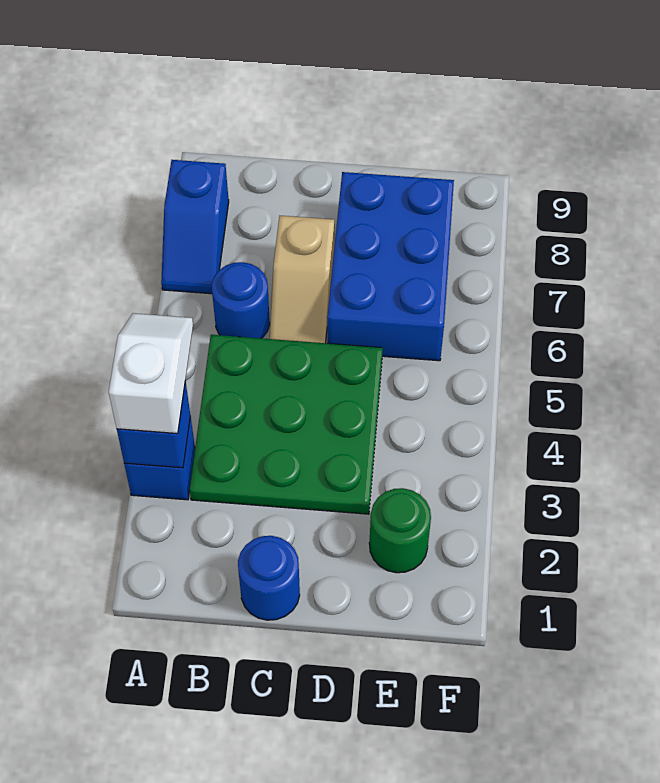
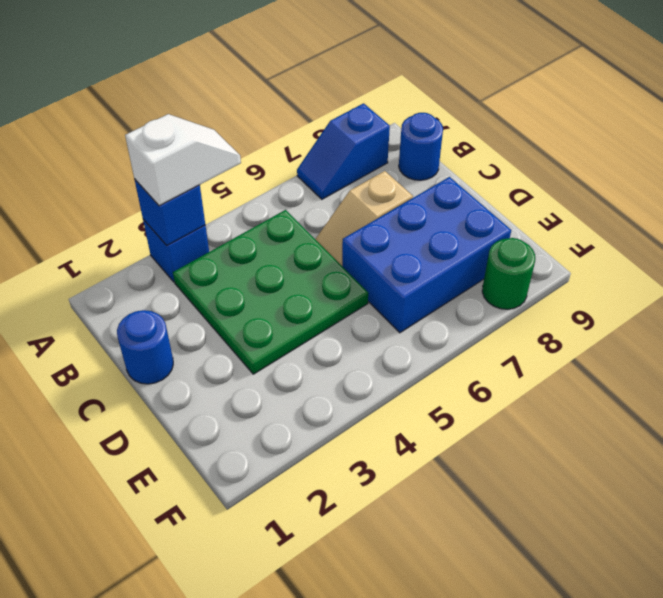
blue 1x1 round brick [212,262,270,338] -> blue 1x1 round brick moved to [399,113,443,180]
green 1x1 round brick [369,488,431,573] -> green 1x1 round brick moved to [482,238,535,309]

